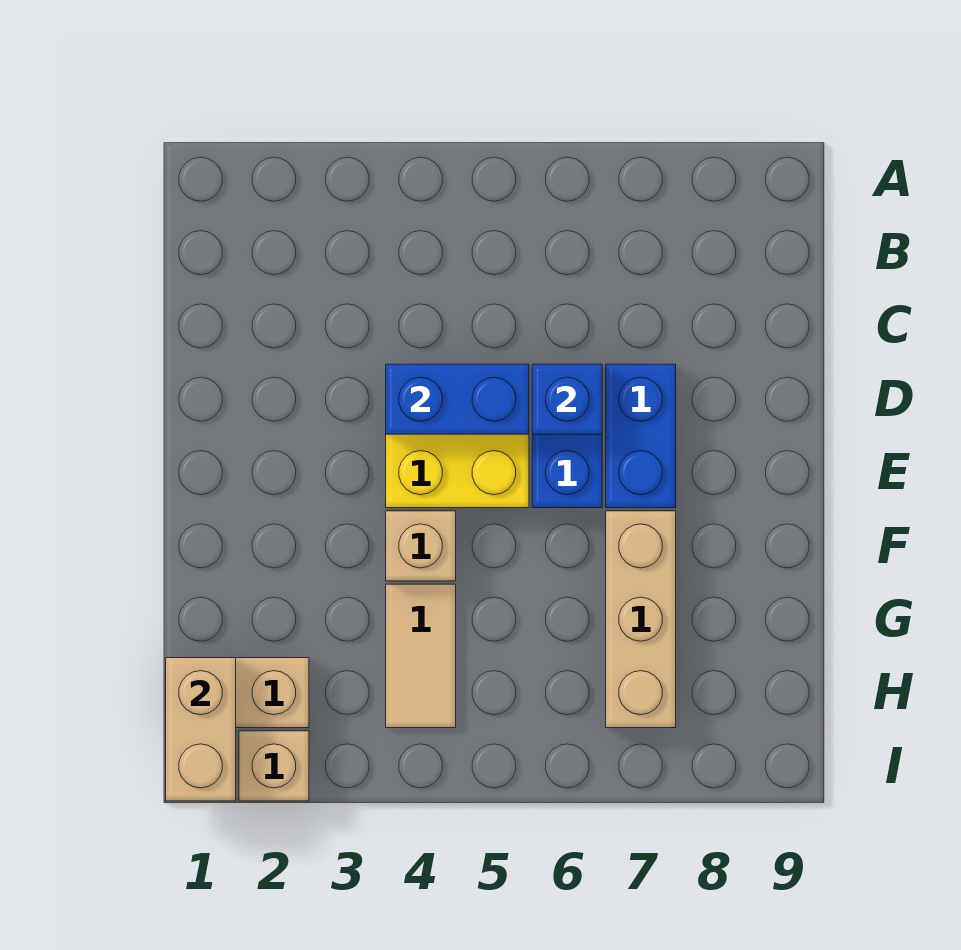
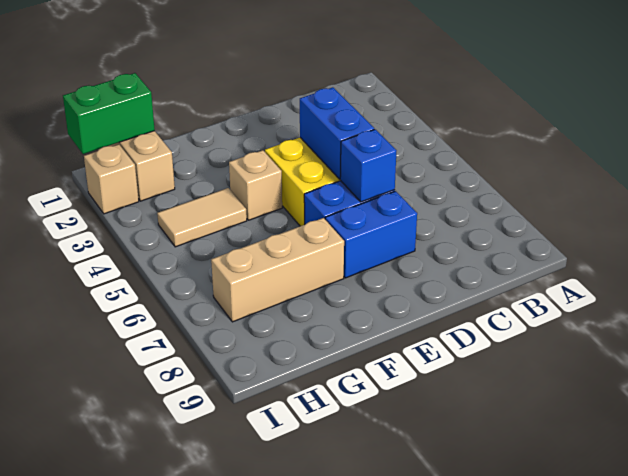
tan 1x2 brick [166,658,236,801] -> green 1x2 brick [63,73,155,154]

